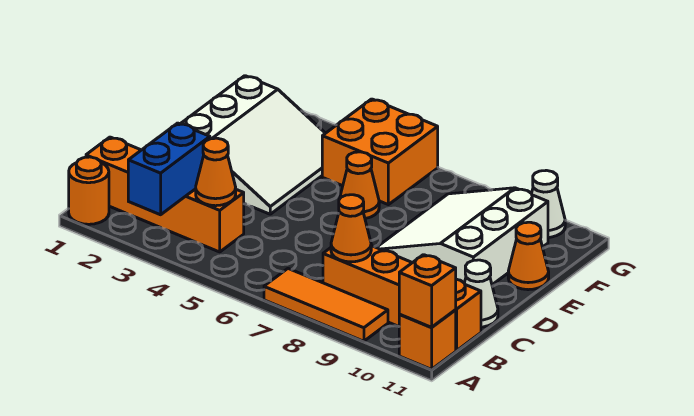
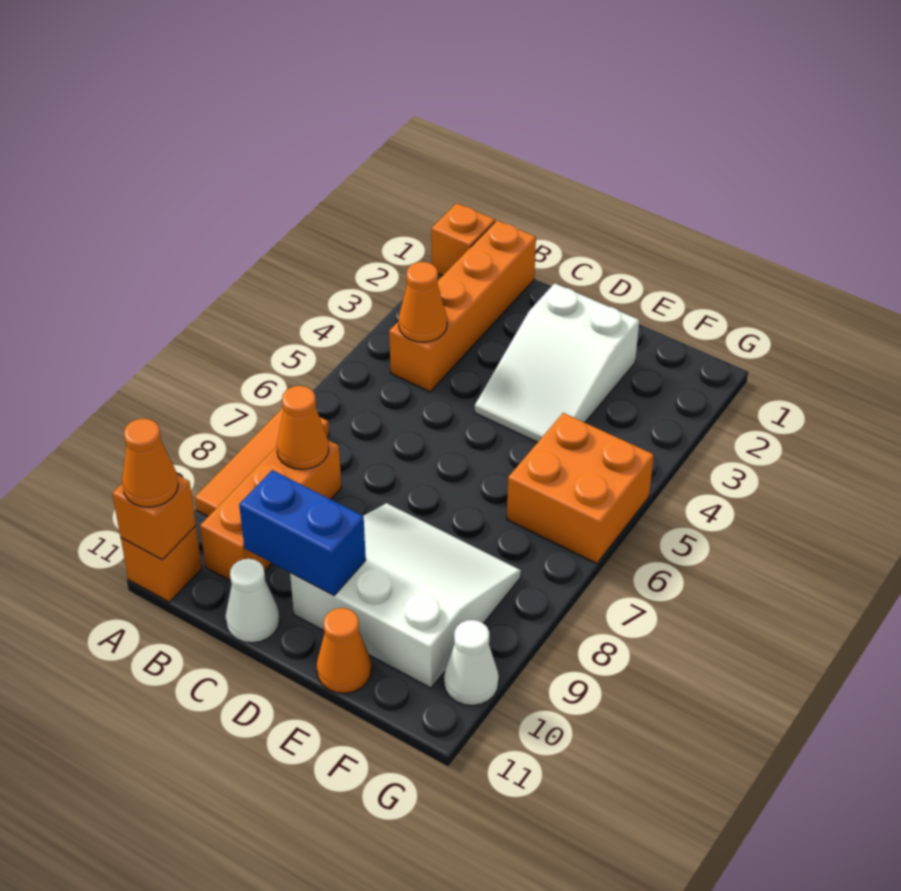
orange 1x1 round brick [69,157,109,224] -> orange 1x1 brick [431,203,495,276]
blue 1x2 brick [128,123,210,215] -> blue 1x2 brick moved to [239,470,366,595]
orange 1x4 brick [323,246,481,350] -> orange 1x3 brick [200,440,341,581]
white 3x3 slope [181,76,325,214] -> white 2x3 slope [475,283,639,442]
orange 1x1 cone [340,152,379,219] -> orange 1x1 cone moved to [122,419,178,507]

